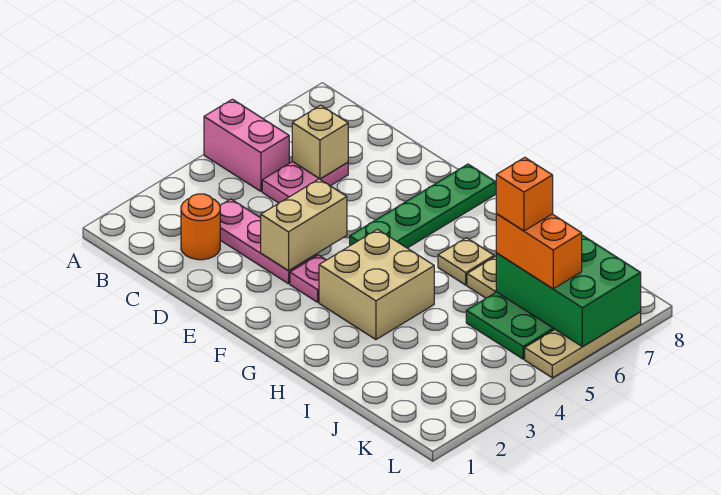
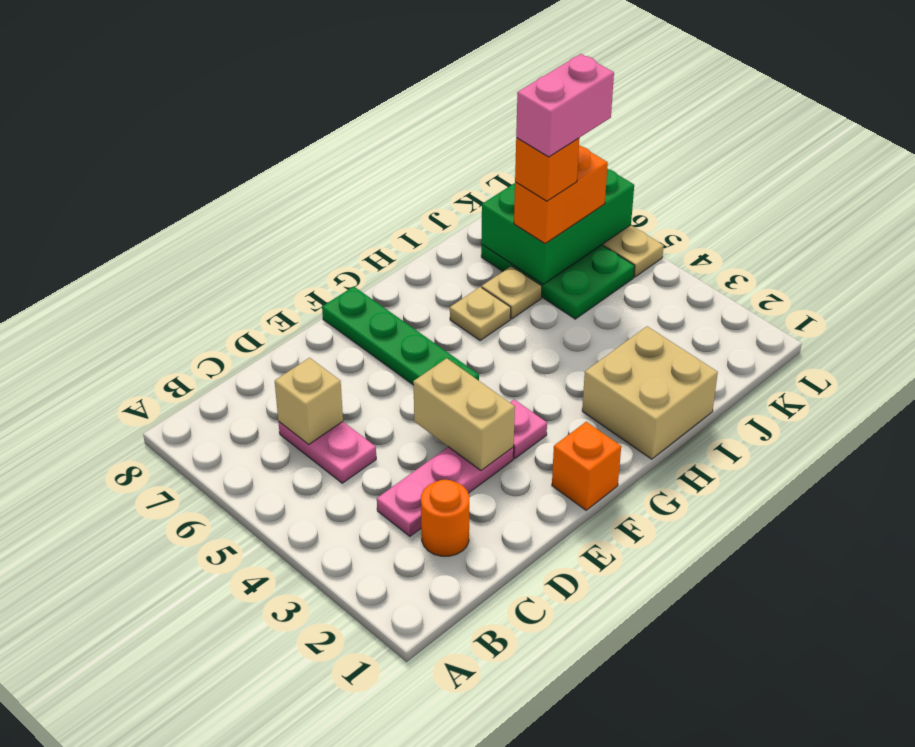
pink 1x2 brick [204,99,289,191] -> pink 1x2 brick moved to [516,54,614,157]
none -> orange 1x1 brick [552,422,621,510]
tan 2x2 brick [319,229,434,340] -> tan 2x2 brick moved to [582,326,718,459]

